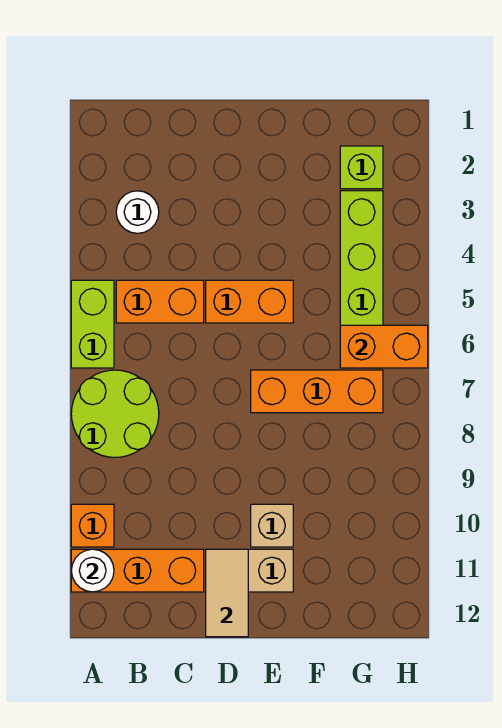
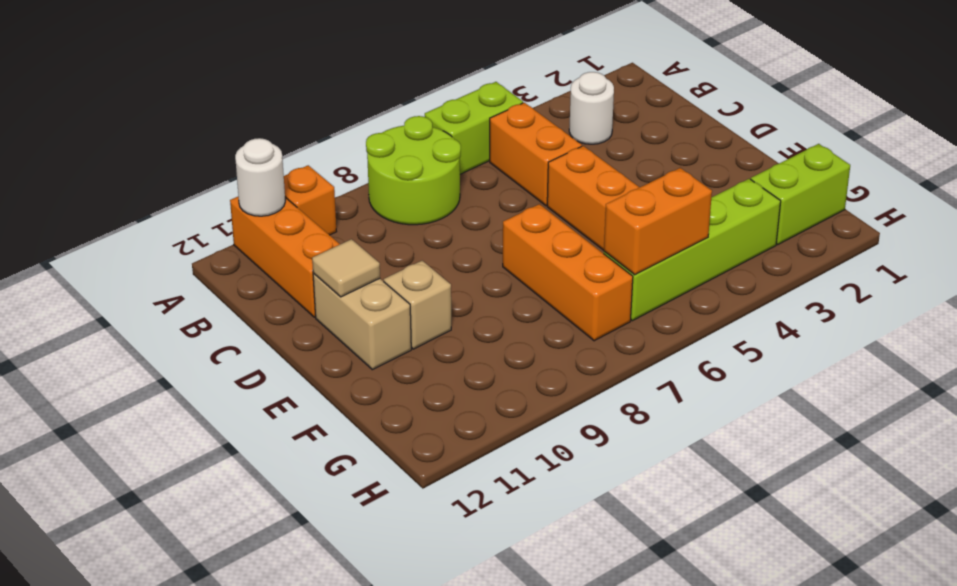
tan 1x2 tile [206,549,248,637] -> tan 1x1 tile [312,239,380,297]
lime 1x1 brick [340,146,383,189] -> lime 1x2 brick [751,144,850,245]
orange 1x2 brick [340,325,428,368] -> orange 1x2 brick turned to [604,168,712,275]

